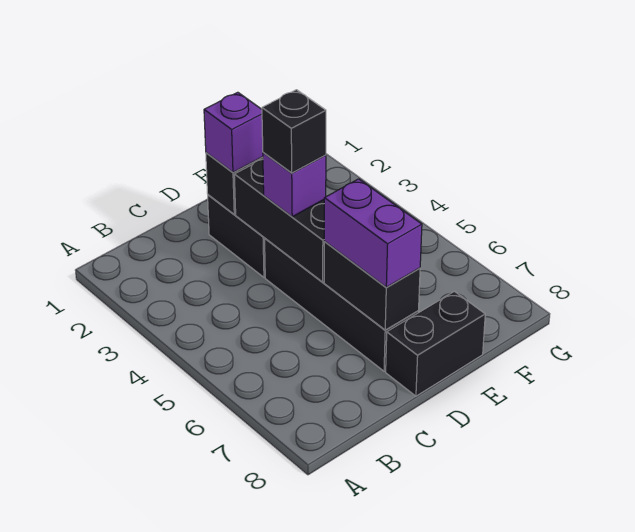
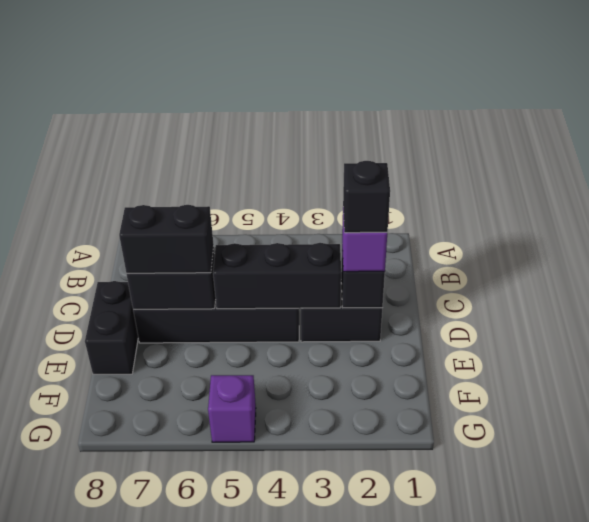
purple 1x1 brick [263,153,326,217] -> purple 1x1 brick moved to [208,375,256,442]
black 1x1 brick [262,90,326,173] -> black 1x1 brick moved to [343,161,390,233]
purple 1x2 brick [324,179,422,287] -> black 1x2 brick [119,205,214,273]

